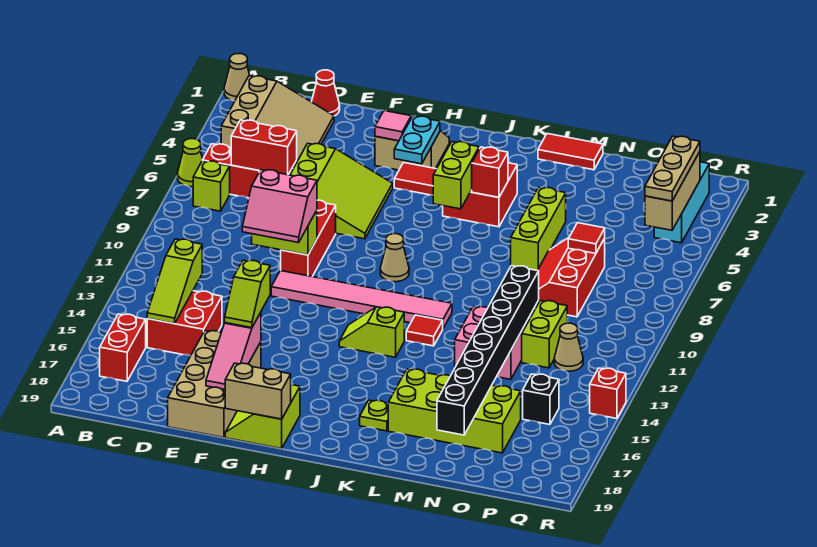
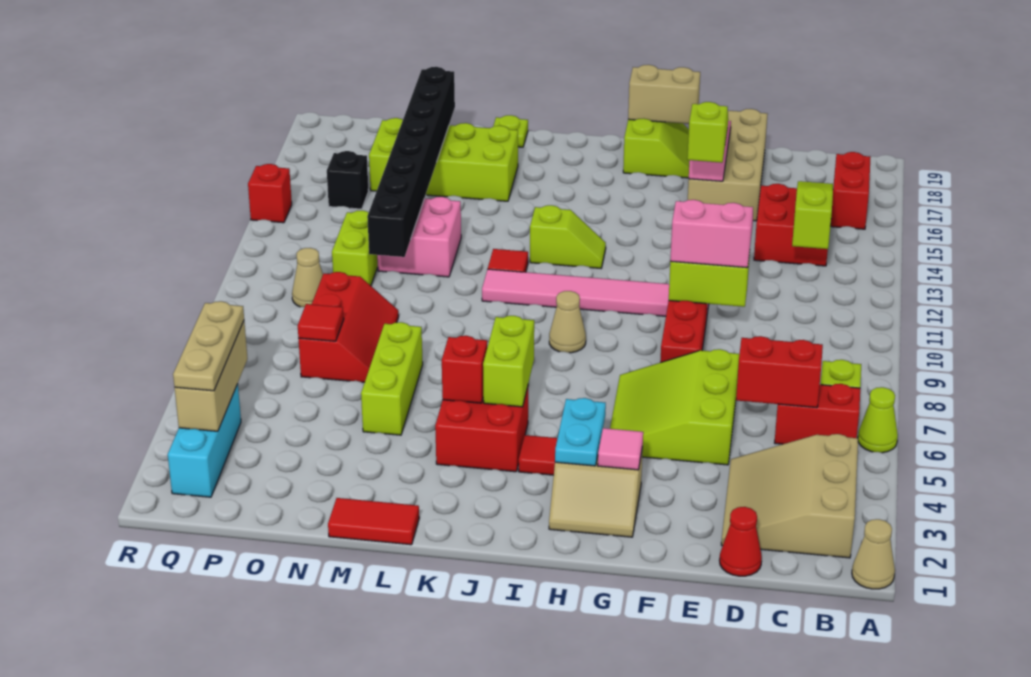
lime 1x1 plate [360,400,388,431] -> lime 1x1 plate moved to [493,115,528,147]
tan 1x1 cone [554,323,583,371] -> tan 1x1 cone moved to [292,248,323,307]

